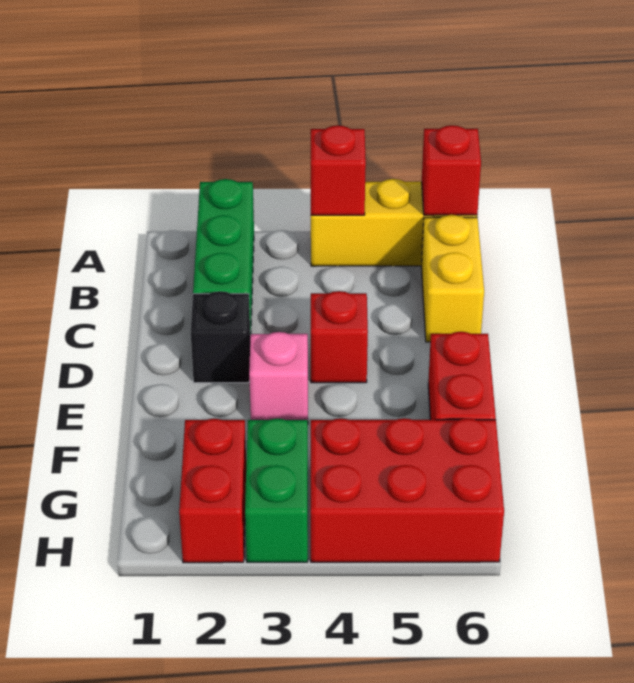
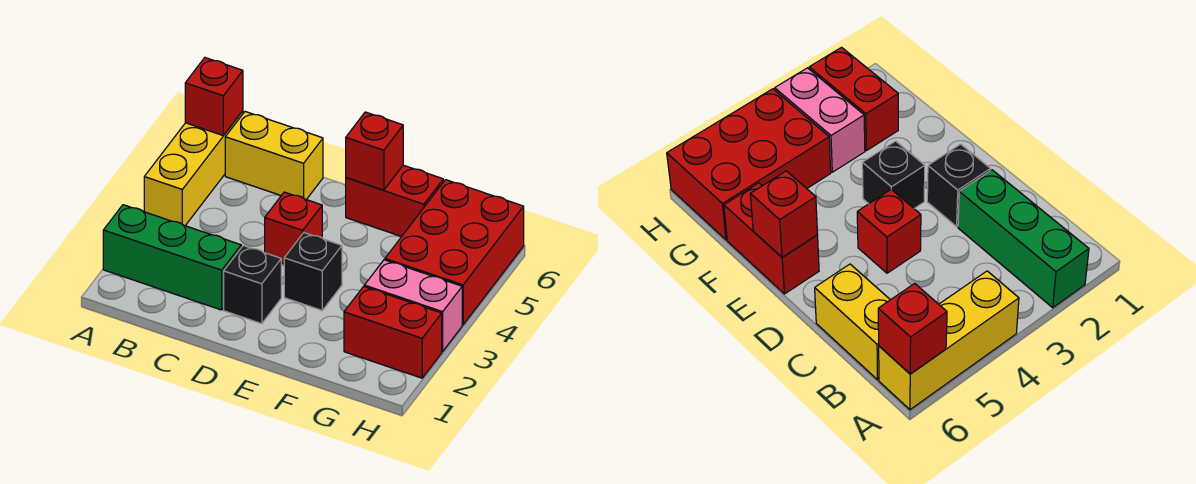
red 1x1 brick [311,125,366,215] -> red 1x1 brick moved to [346,112,403,190]
pink 1x1 brick [249,332,308,420] -> black 1x1 brick [284,233,342,310]
green 1x2 brick [245,419,308,562] -> pink 1x2 brick [364,260,462,351]

